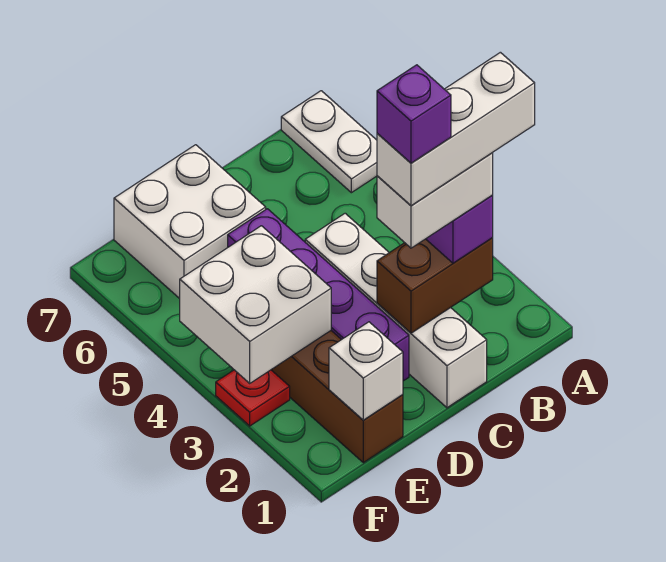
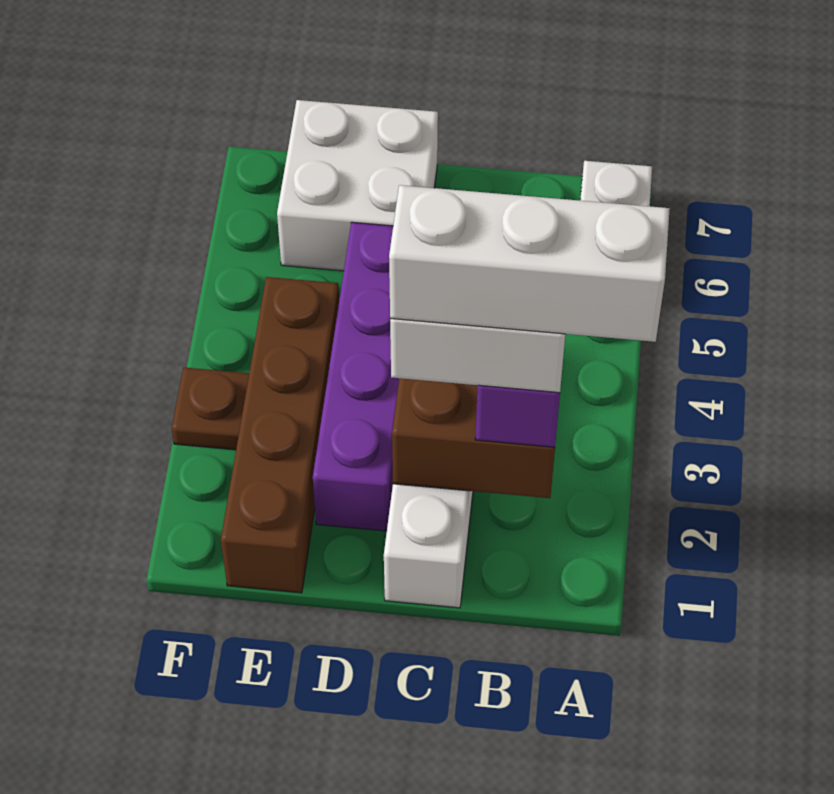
purple 1x1 brick [377,65,451,163] -> none
white 1x1 brick [329,322,403,420] -> none
white 2x2 brick [180,226,331,383] -> none
red 1x1 plate [216,370,290,426] -> brown 1x1 plate [172,367,249,450]

